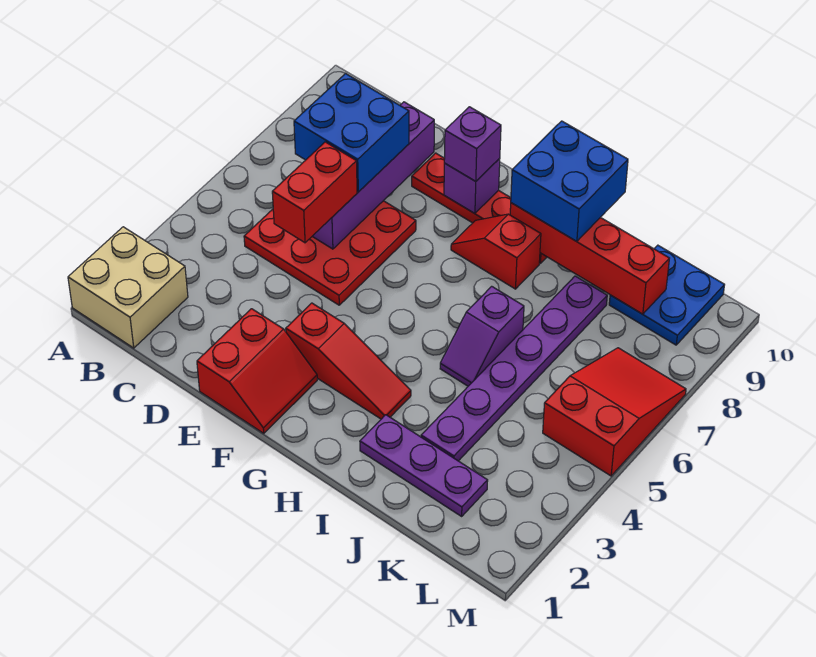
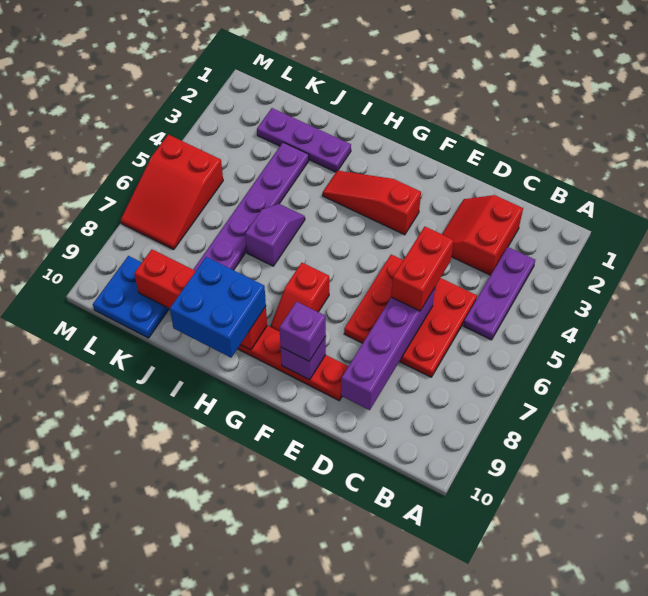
tan 2x2 brick [68,227,188,348] -> none
none -> purple 1x3 plate [463,247,535,340]
blue 2x2 brick [294,73,409,192] -> none
red 2x2 slope [197,309,317,433] -> red 2x2 slope moved to [442,195,523,275]
red 1x2 slope [451,214,541,289] -> red 1x2 slope turned to [270,263,329,332]

